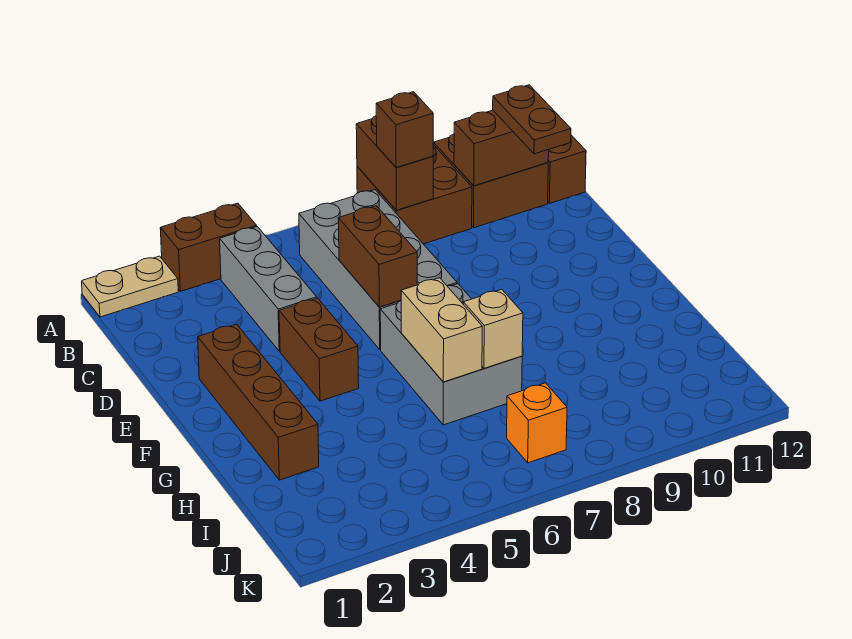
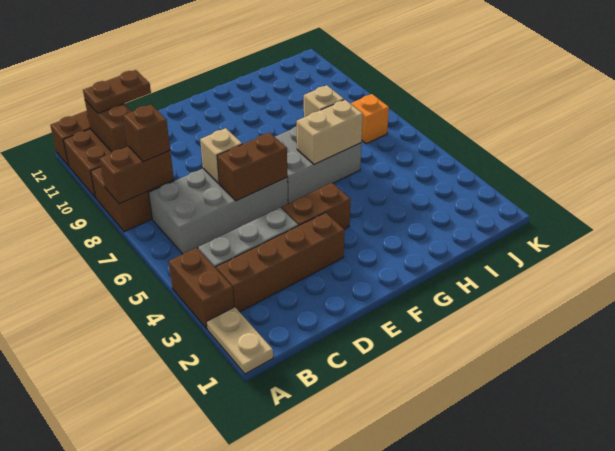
none -> tan 1x1 brick [200,128,242,183]
brown 1x4 brick [198,324,319,480] -> brown 1x4 brick moved to [216,213,345,312]

